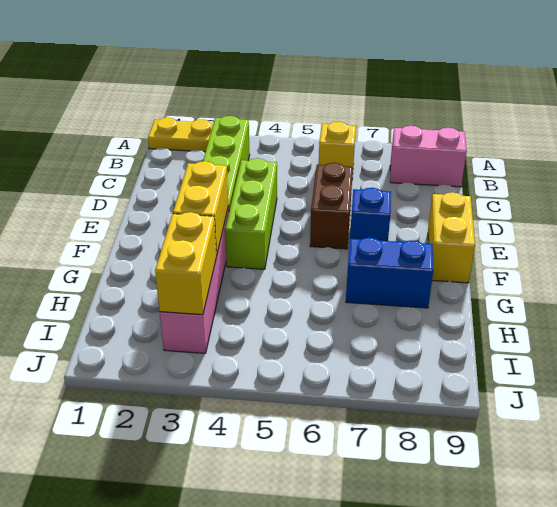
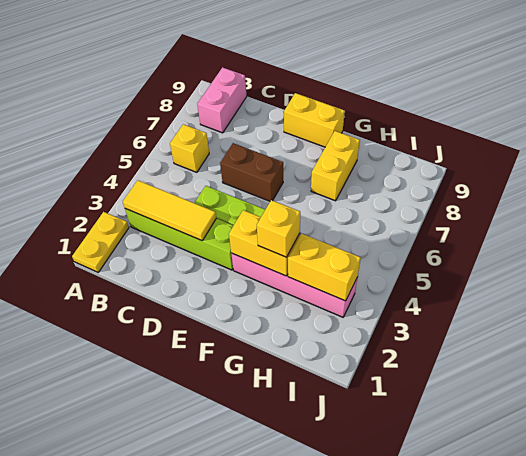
none -> yellow 1x3 tile [123,180,216,241]
blue 1x1 brick [350,188,391,241] -> none
none -> yellow 1x1 brick [257,200,300,257]
blue 1x2 brick [346,238,433,308] -> yellow 1x2 brick [311,131,360,201]

